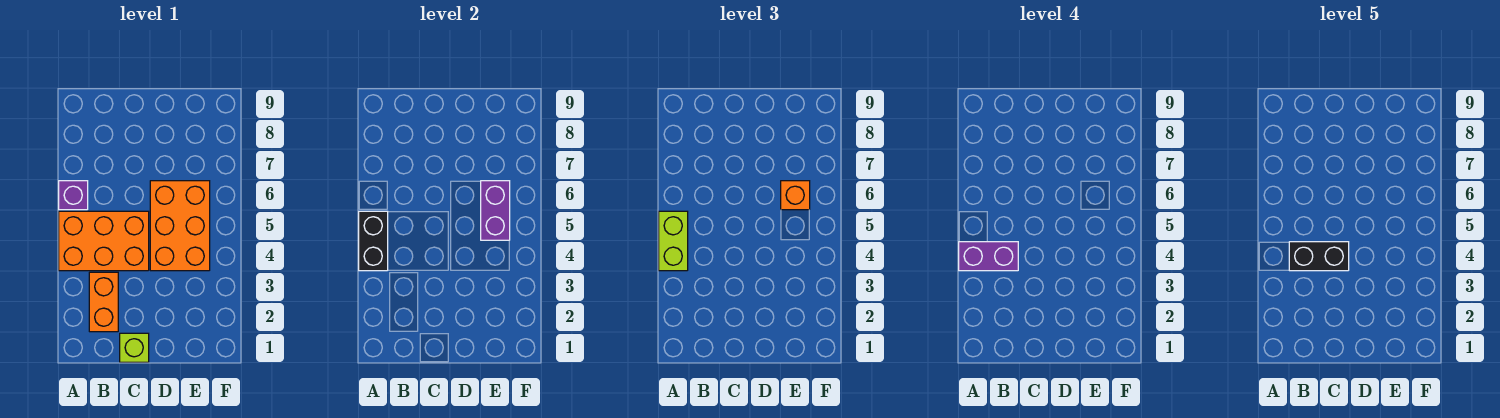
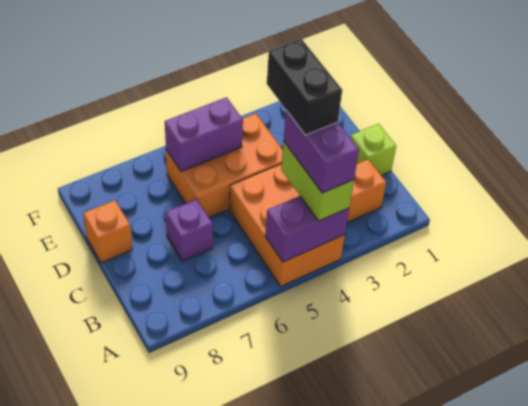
black 1x2 brick [359,211,388,271] -> purple 1x2 brick [265,196,349,262]
lime 1x2 brick [659,211,688,271] -> lime 1x2 brick turned to [281,142,354,221]
purple 1x1 brick [59,181,88,210] -> purple 1x1 brick moved to [166,199,213,261]
orange 1x1 brick [781,181,810,210] -> orange 1x1 brick moved to [83,200,132,263]

